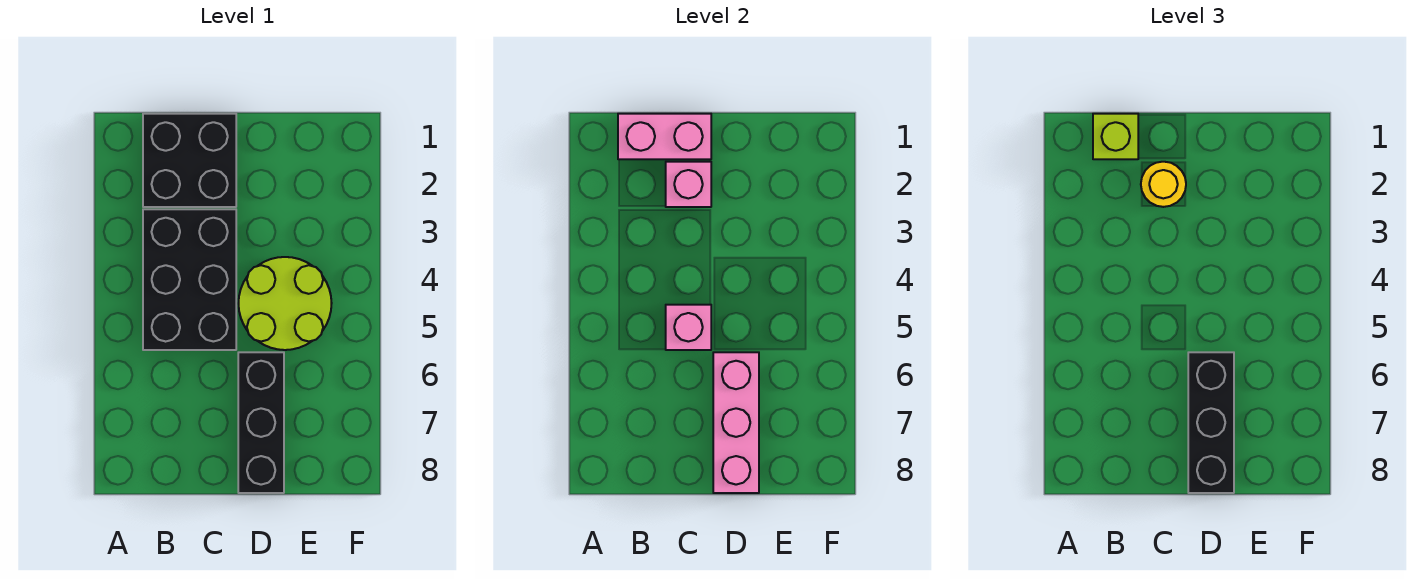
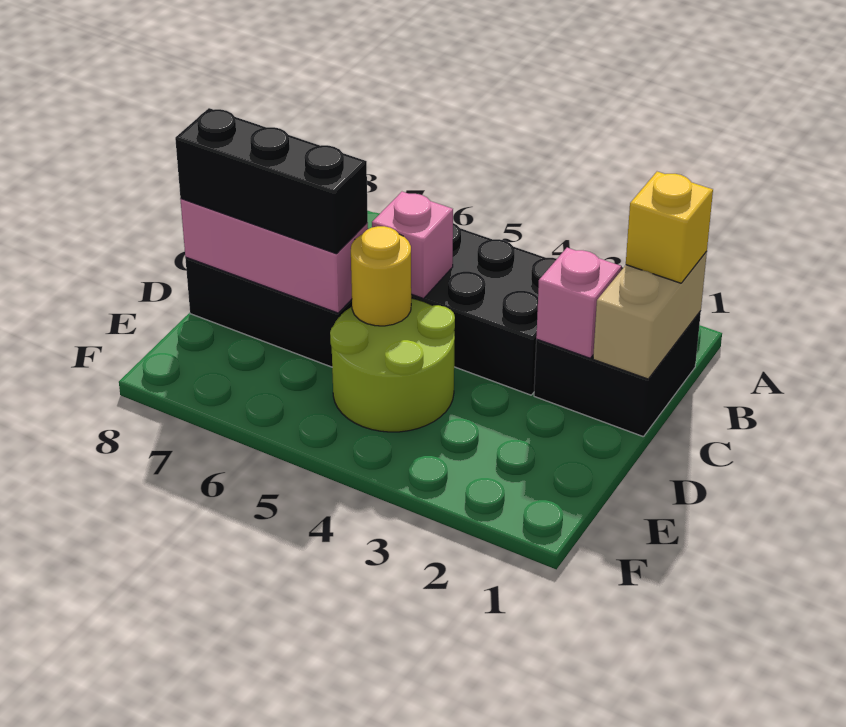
pink 1x2 brick [618,114,711,159] -> tan 1x2 brick [593,251,707,379]
lime 1x1 brick [1093,114,1138,159] -> yellow 1x1 brick [626,172,713,283]
yellow 1x1 round brick [1141,162,1186,207] -> yellow 1x1 round brick moved to [351,226,411,326]

